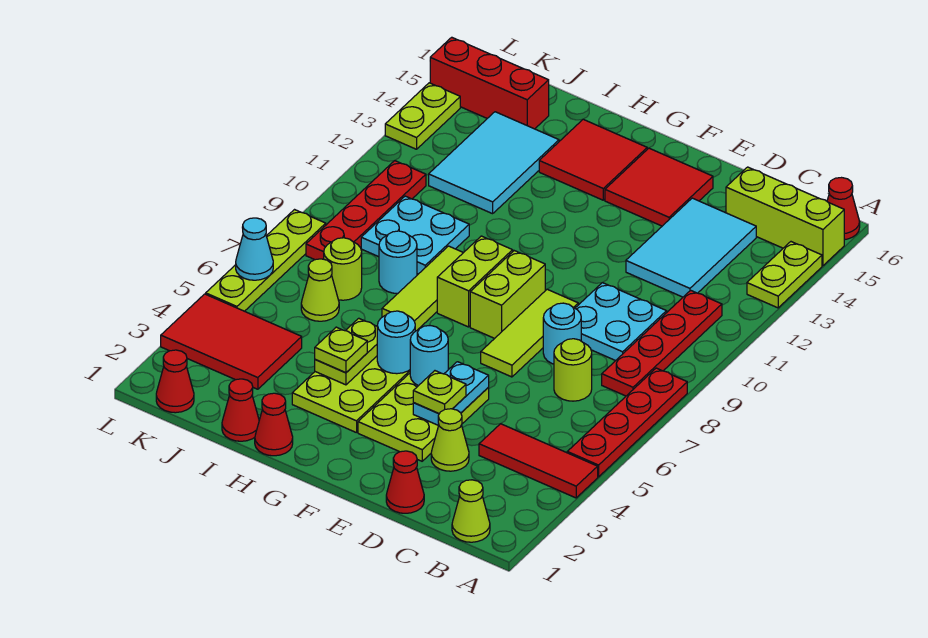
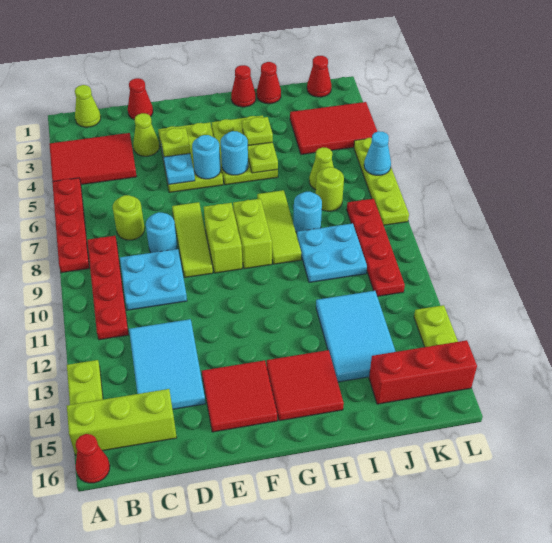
red 1x3 tile [479,424,598,498] -> red 2x3 tile [49,133,137,185]

